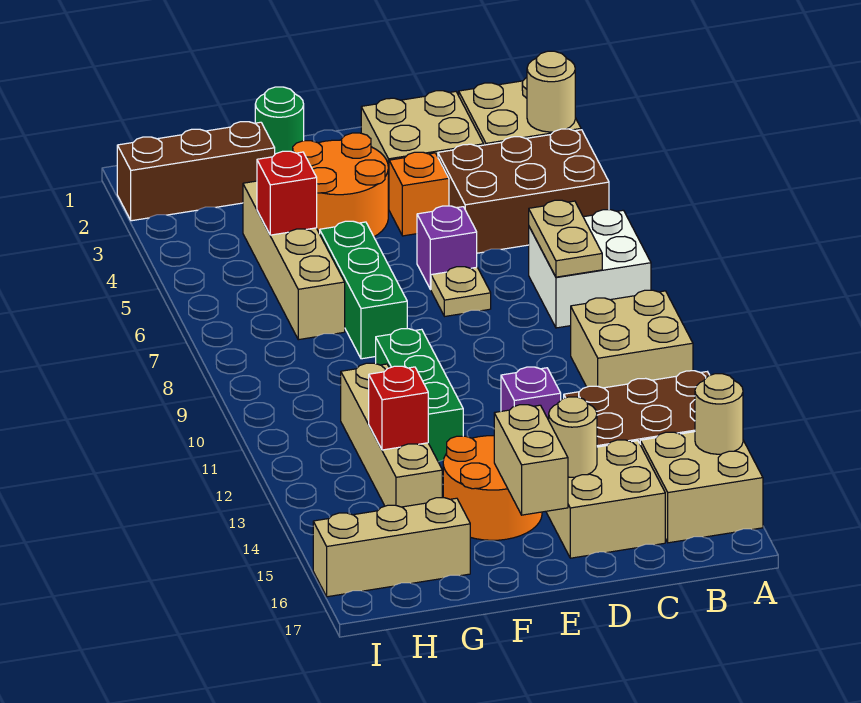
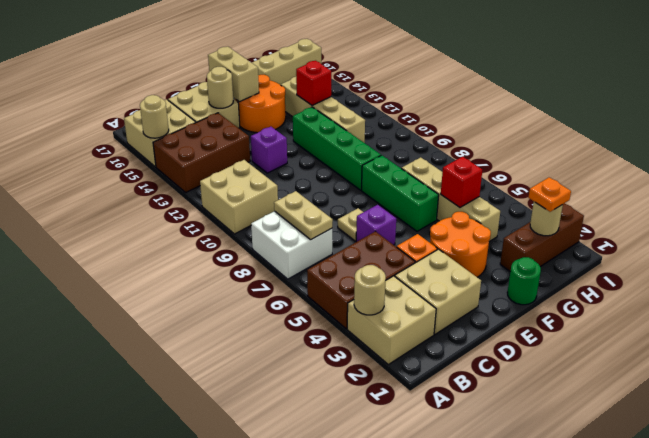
green 1x3 brick [376,329,463,462] -> green 1x4 brick [293,107,381,190]
none -> tan 1x1 round brick [530,202,563,236]
none -> orange 1x1 plate [528,177,571,212]

